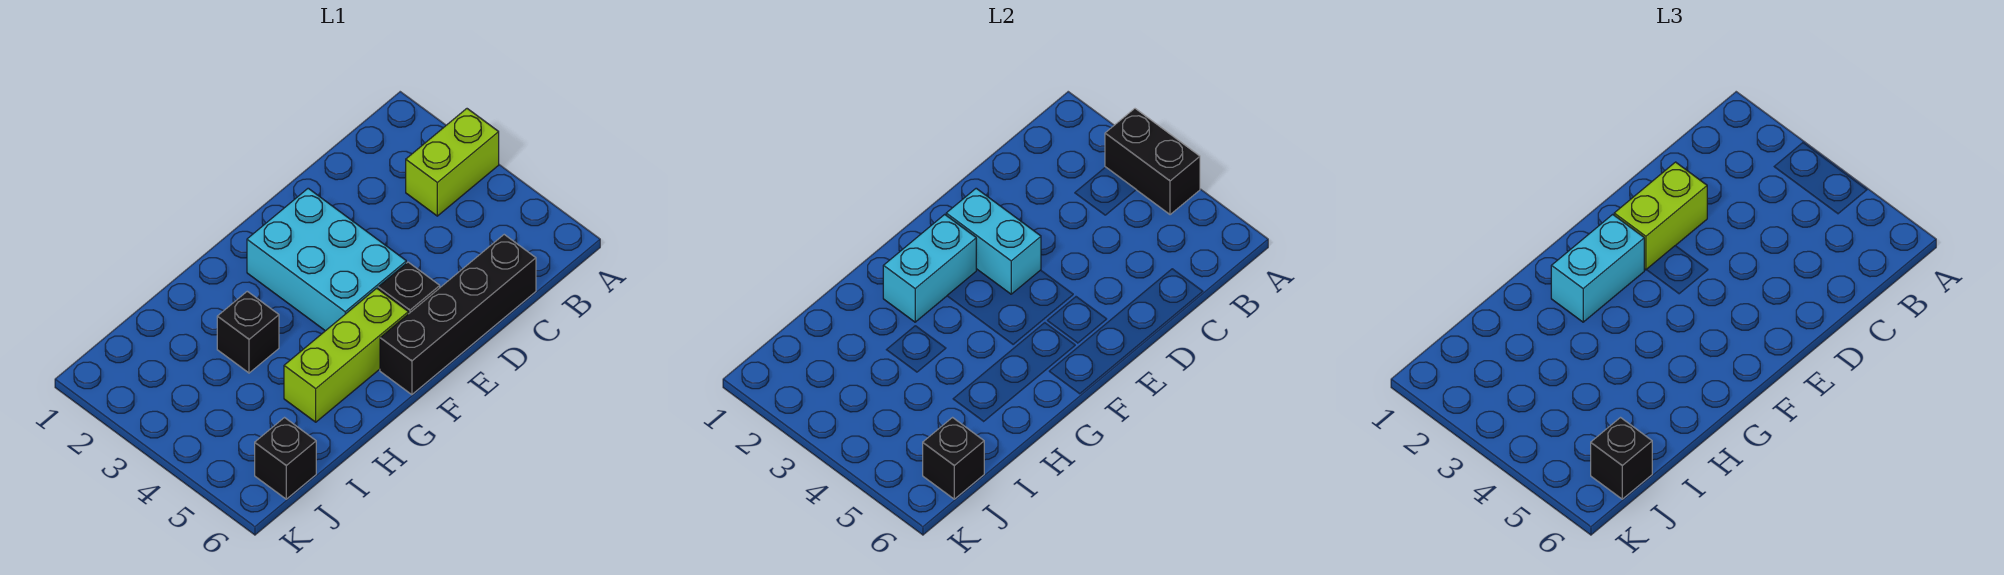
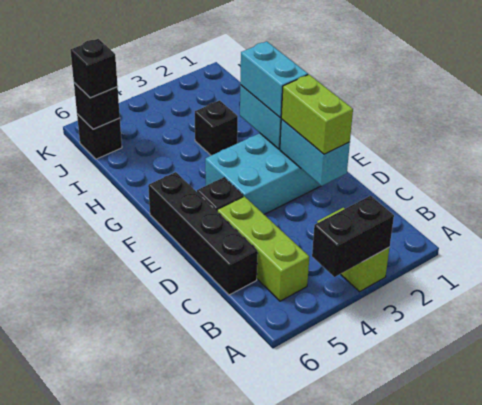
cyan 1x2 brick [946,188,1041,294] -> cyan 1x2 brick turned to [280,119,350,186]
lime 1x3 brick [284,288,408,422] -> lime 1x3 brick moved to [217,196,309,301]

